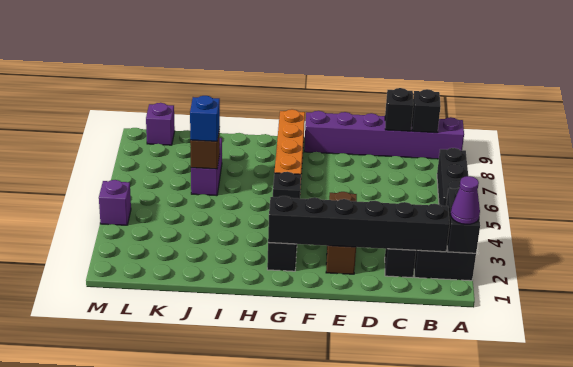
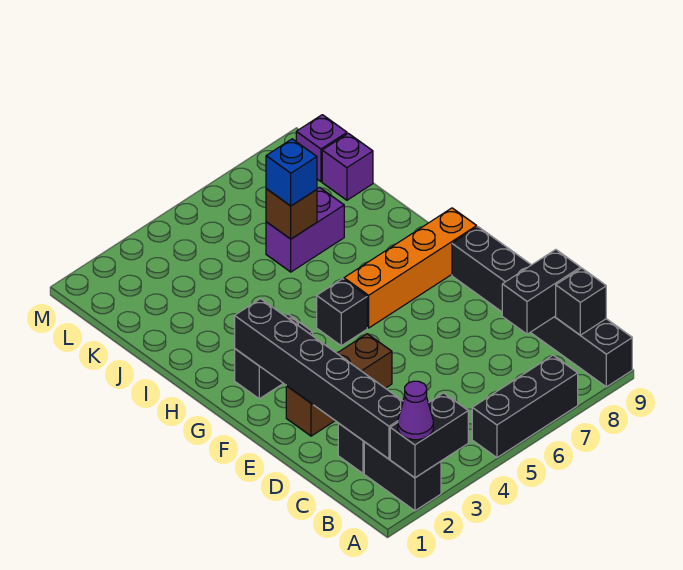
purple 1x6 brick [304,111,464,159] -> black 1x6 brick [452,227,632,387]
black 1x1 brick [385,88,413,131] -> black 1x2 brick [502,250,581,334]
purple 1x1 brick [99,180,131,225] -> purple 1x1 brick moved to [322,133,373,200]

